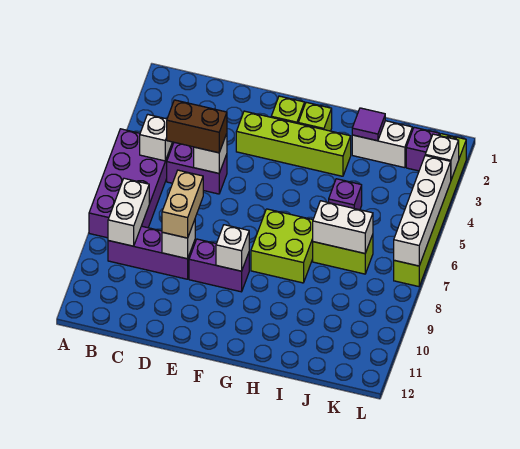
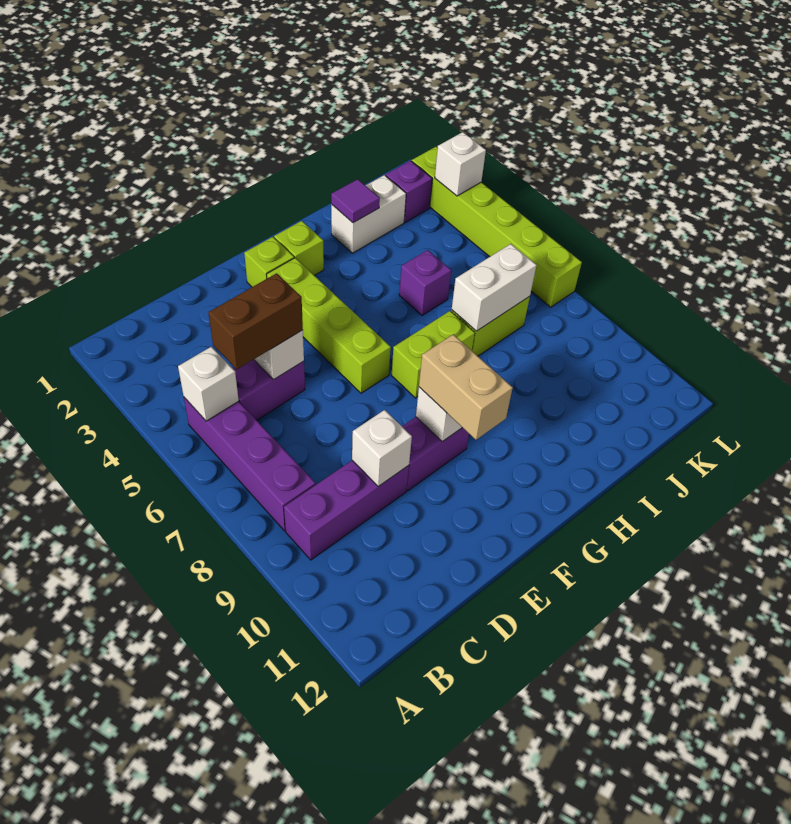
purple 2x4 brick [89,129,173,238] -> purple 1x4 brick [184,398,316,531]
white 1x2 brick [108,178,149,246] -> none
tan 1x2 brick [162,170,203,238] -> tan 1x2 brick moved to [419,334,513,440]
lime 1x4 brick [236,111,351,176] -> lime 1x4 brick turned to [267,258,391,393]
lime 2x2 brick [251,209,313,283] -> lime 1x2 brick [392,311,475,398]
white 1x4 brick [394,156,451,266] -> none

